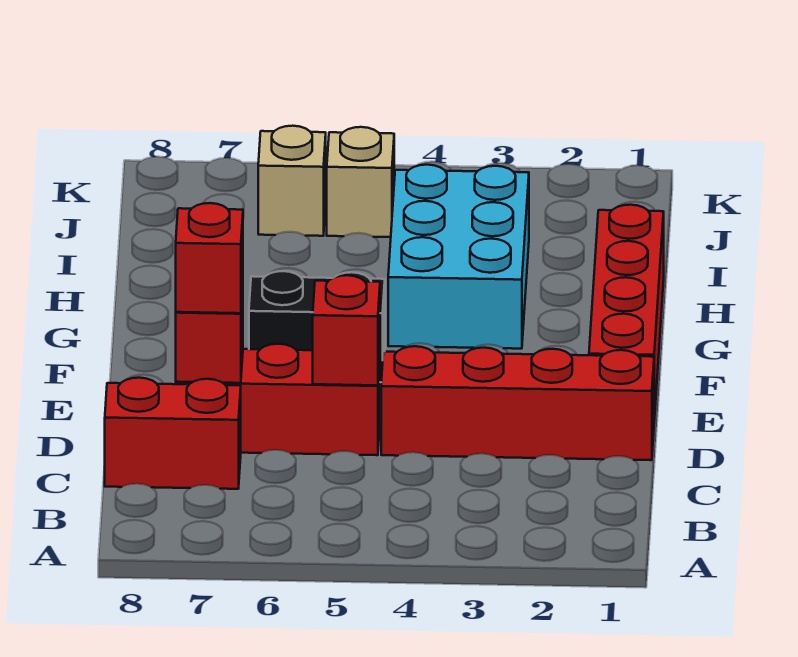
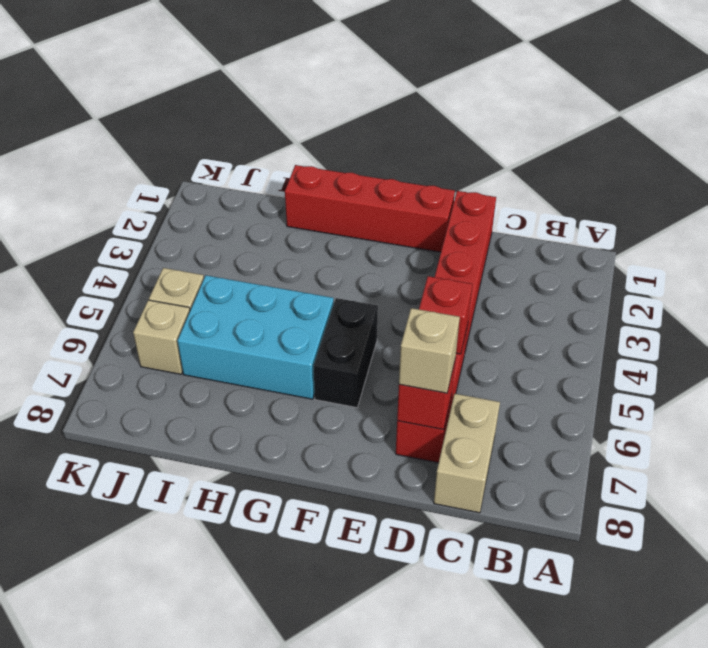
red 1x2 brick [105,378,241,489] -> tan 1x2 brick [434,394,500,513]
red 1x1 brick [176,203,243,313] -> tan 1x1 brick [399,308,460,393]
cyan 2x3 brick [388,165,529,349] -> cyan 2x3 brick moved to [178,275,334,399]

